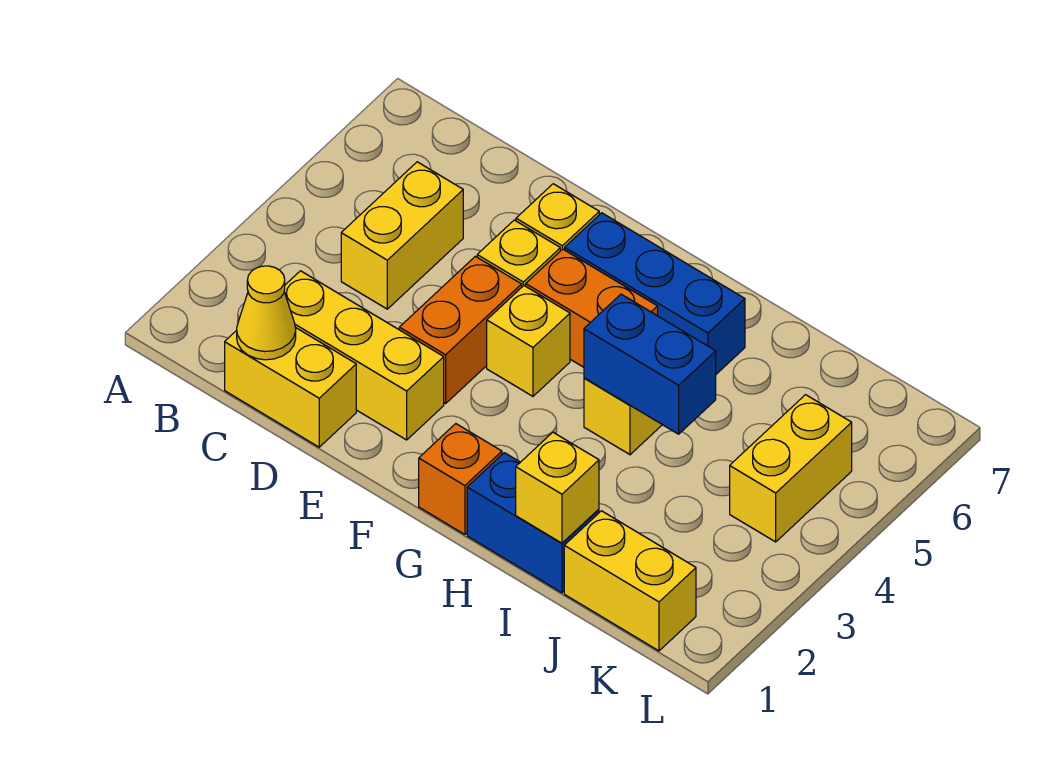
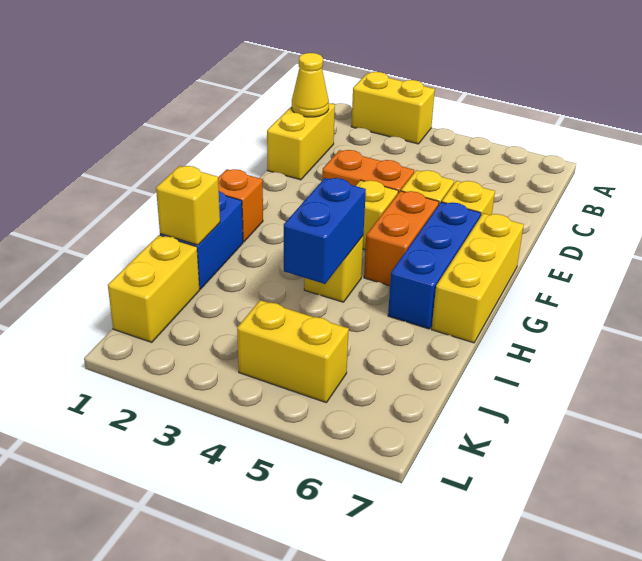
yellow 1x3 brick [284,271,444,440] -> yellow 1x3 brick moved to [432,213,524,343]
yellow 1x2 brick [341,162,463,309] -> yellow 1x2 brick moved to [351,72,435,144]

